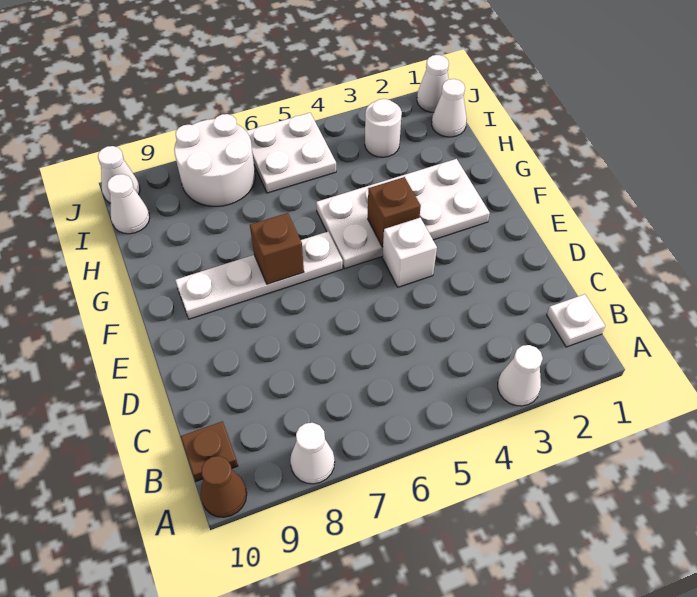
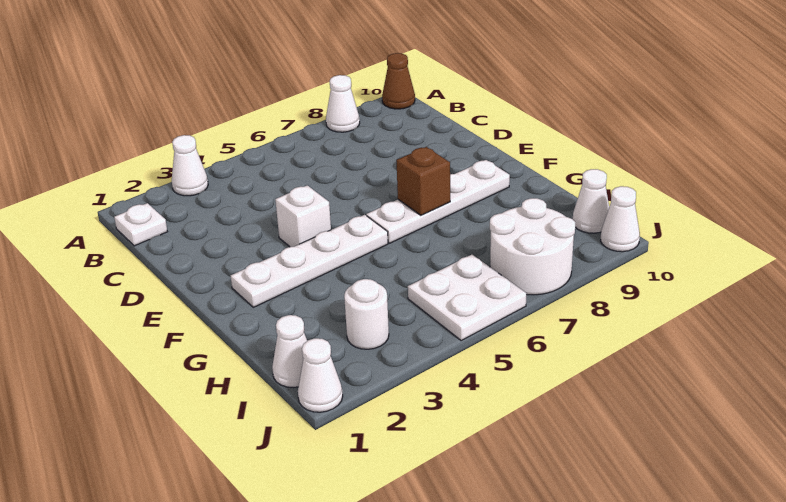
brown 1x1 plate [181,421,238,481] -> none
white 2x4 plate [316,159,490,269] -> white 1x4 plate [231,215,388,307]
brown 1x1 brick [368,177,421,247] -> none

